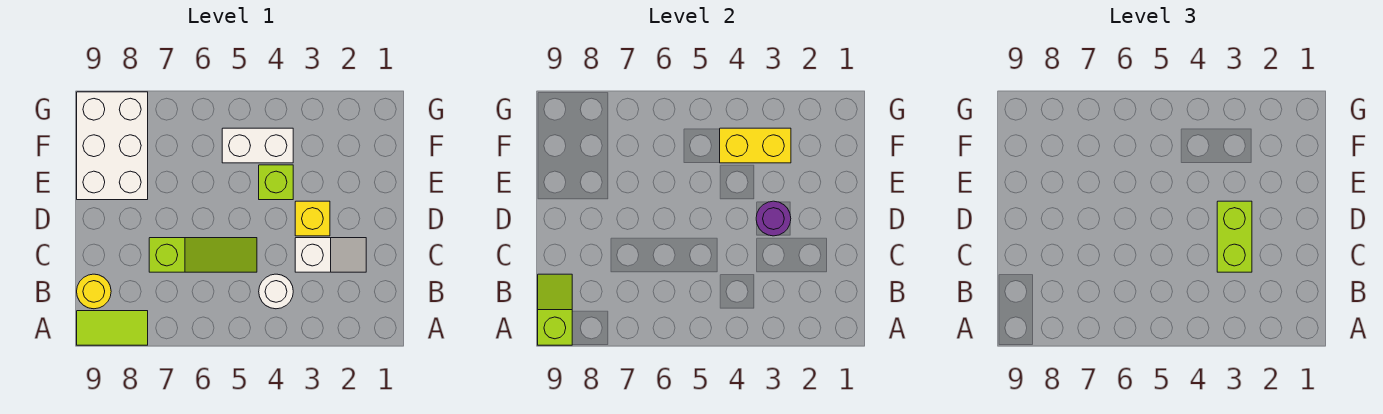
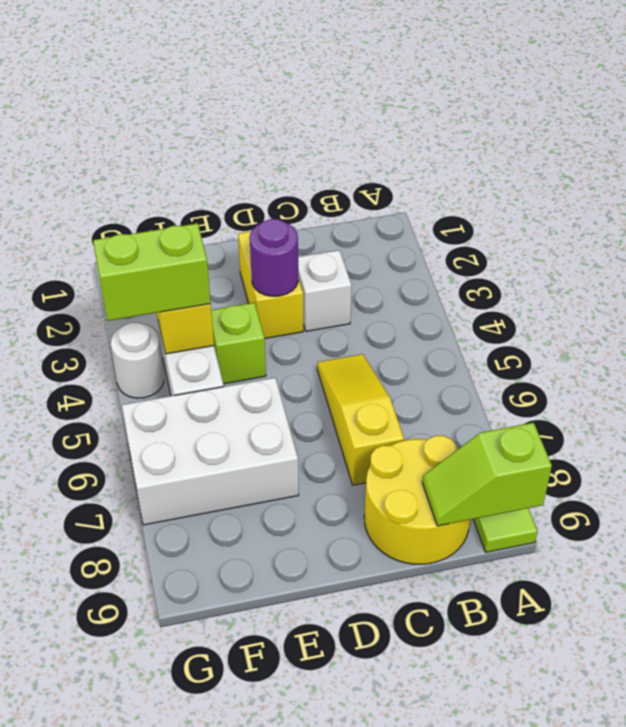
white 1x1 round brick [259,274,293,309] -> white 1x1 round brick moved to [111,323,164,398]
yellow 1x1 round brick [77,274,111,309] -> yellow 2x2 round brick [364,436,470,564]
lime 1x2 brick [1217,201,1252,272] -> lime 1x2 brick moved to [93,223,211,321]
lime 1x3 slope [149,238,257,272] -> yellow 1x3 slope [317,354,404,485]
yellow 1x1 brick [295,201,330,236] -> yellow 1x2 brick [238,232,303,338]
white 2x3 brick [77,92,148,200] -> white 2x3 brick moved to [122,378,299,525]

